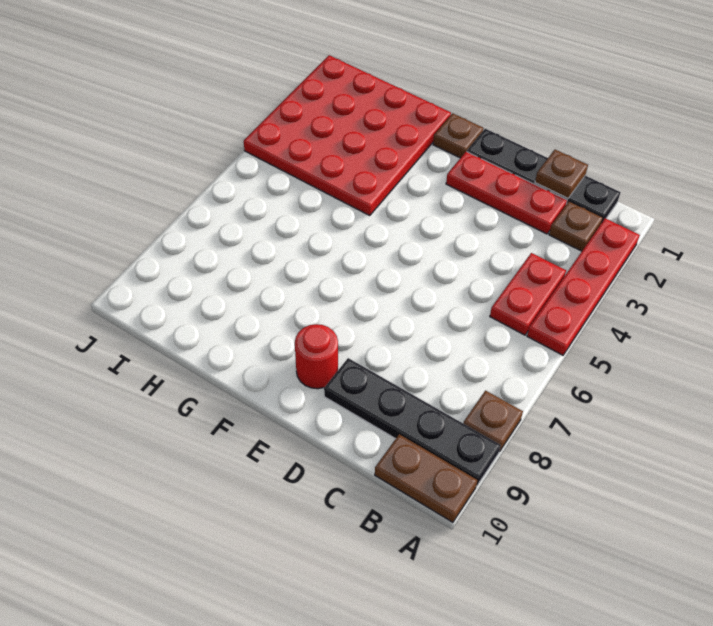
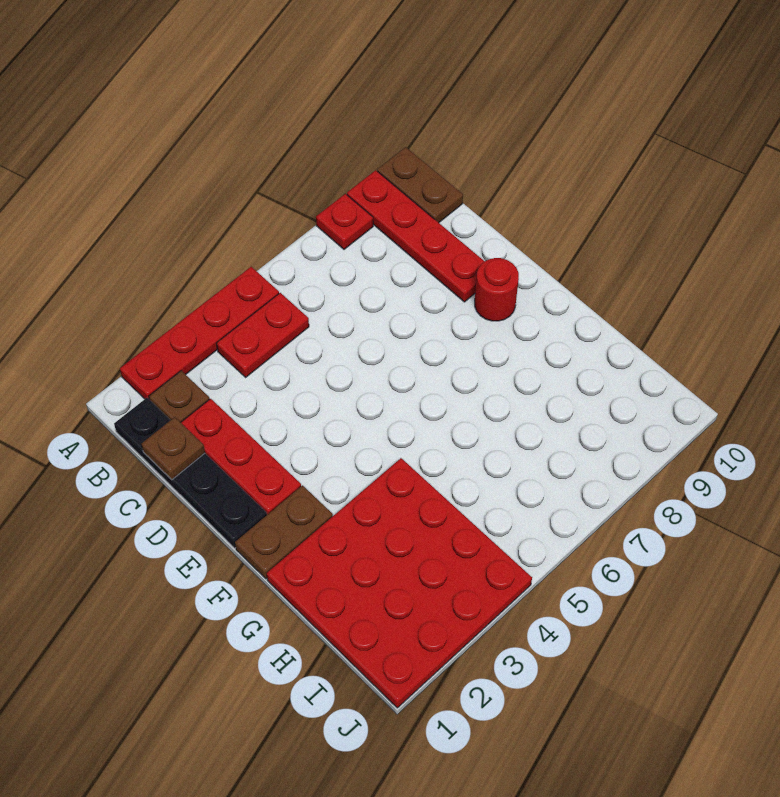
brown 1x1 plate [463,391,523,451] -> red 1x1 plate [316,194,373,249]
black 1x4 plate [324,358,501,486] -> red 1x4 plate [347,170,485,302]
brown 1x1 plate [433,113,483,158] -> brown 1x2 plate [235,485,333,579]

